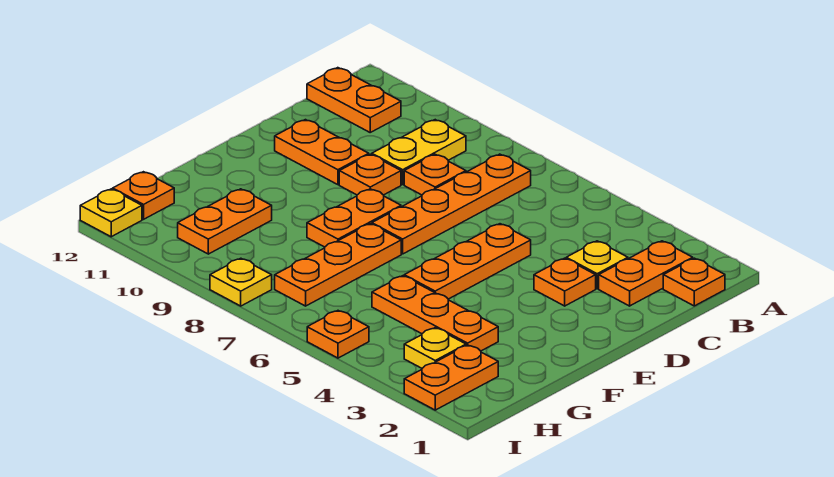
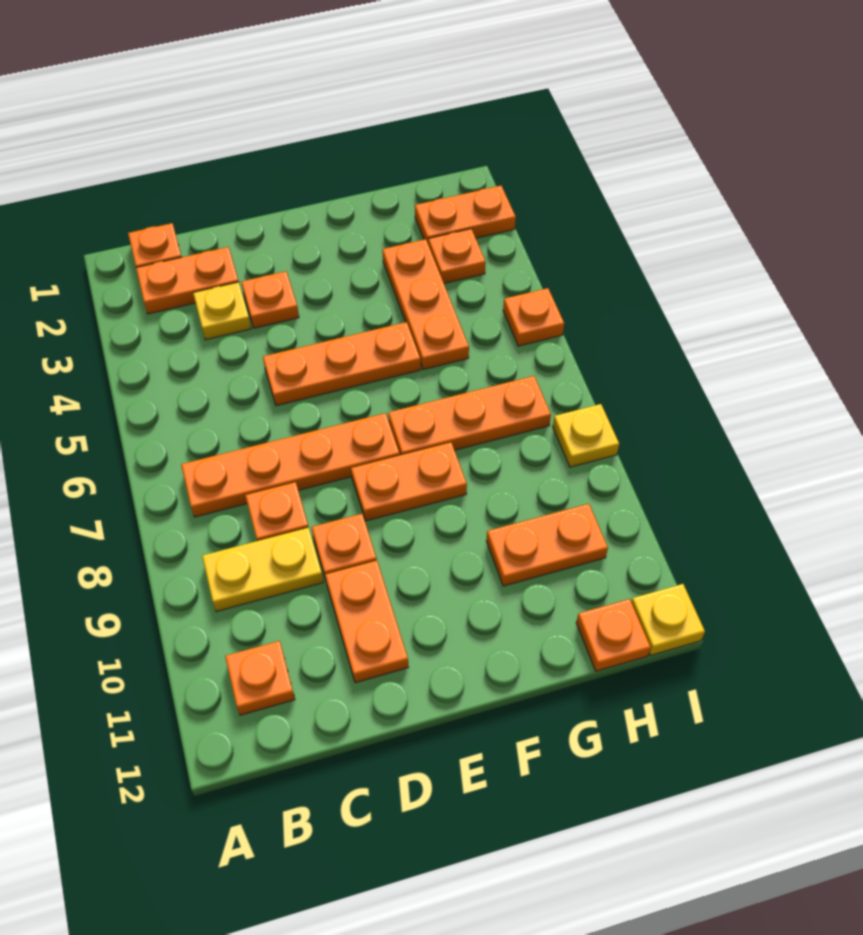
orange 1x2 plate [307,68,401,132] -> orange 1x1 plate [225,641,295,715]
yellow 1x1 plate [404,328,466,368] -> orange 1x1 plate [428,229,486,283]

